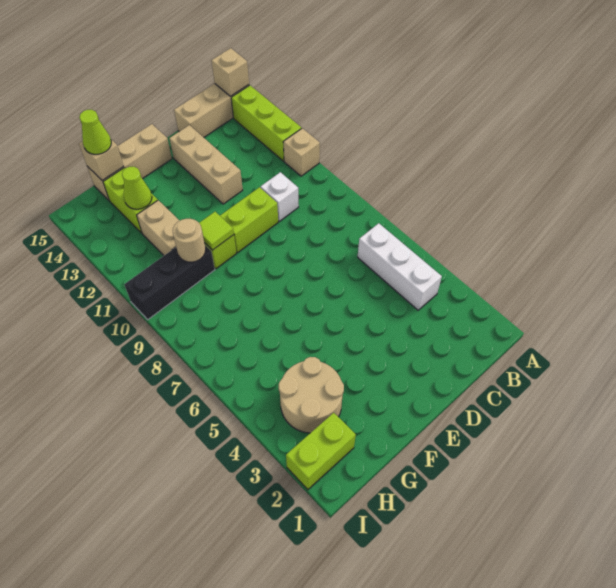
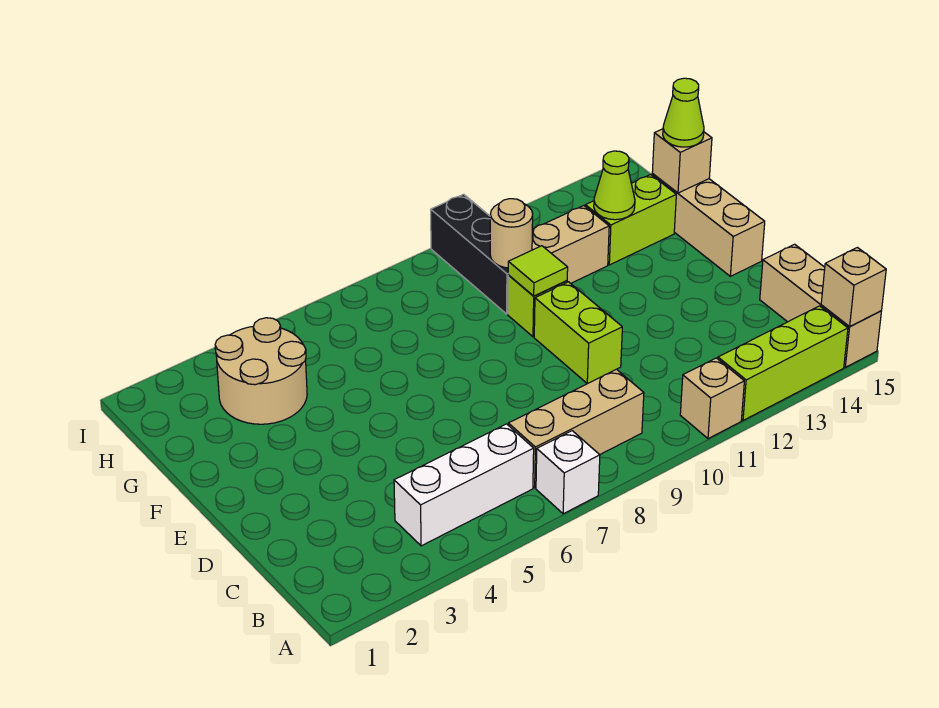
white 1x1 brick [261,172,299,221] -> white 1x1 brick moved to [536,431,600,514]
tan 1x3 brick [169,125,243,204] -> tan 1x3 brick moved to [508,369,644,488]
lime 1x2 brick [286,413,356,490] -> none

